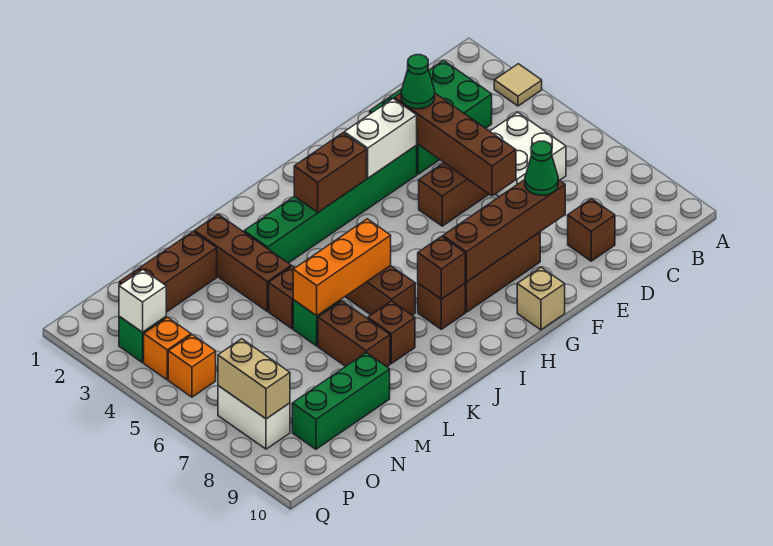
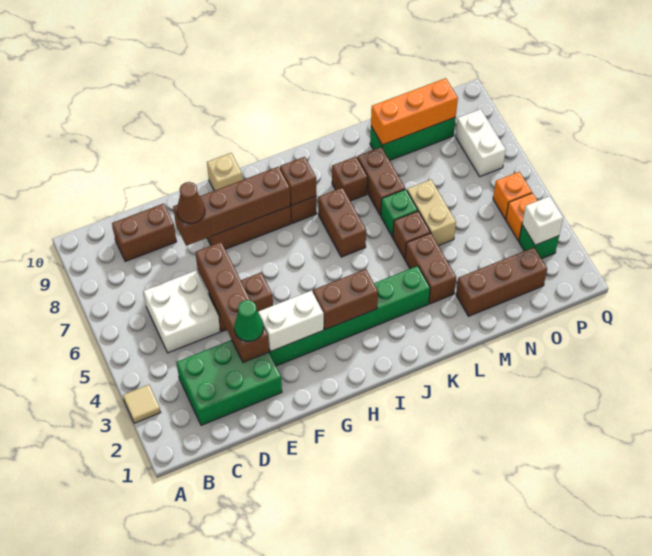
brown 1x1 brick [568,199,615,261] -> brown 1x2 brick [112,204,177,262]
green 1x1 cone [525,141,558,195] -> brown 1x1 cone [177,182,205,224]
orange 1x3 brick [293,219,391,316] -> orange 1x3 brick moved to [371,78,458,145]
brown 1x3 brick [194,214,291,311] -> brown 1x2 brick [405,233,456,304]
tan 1x2 brick [218,339,290,419] -> tan 1x2 brick moved to [407,180,456,246]

